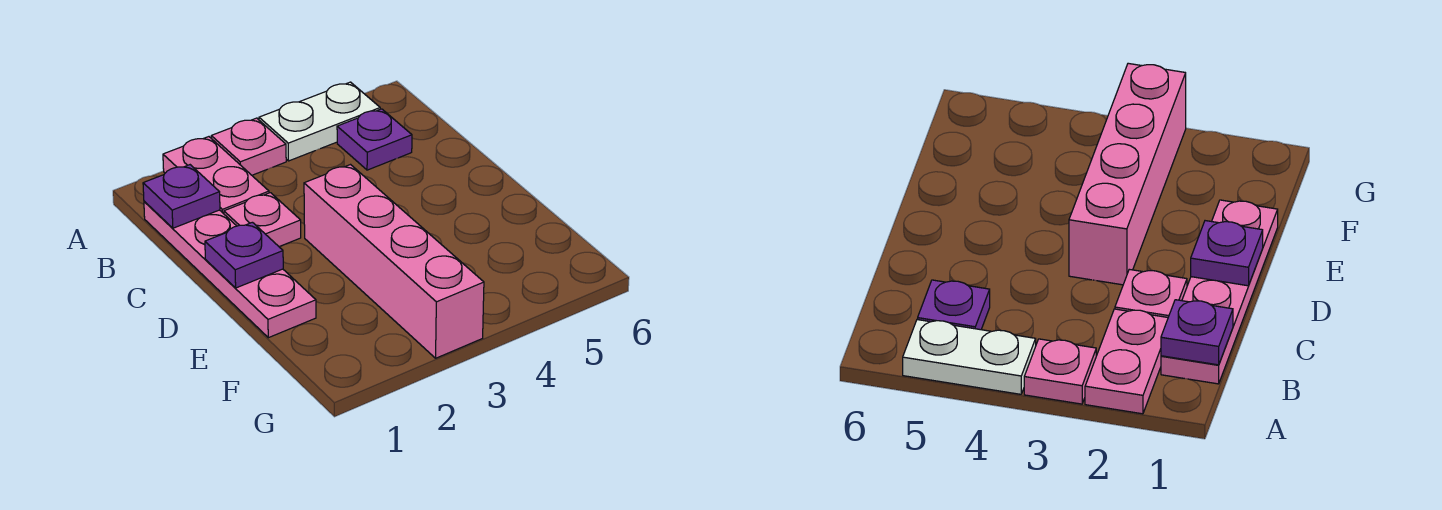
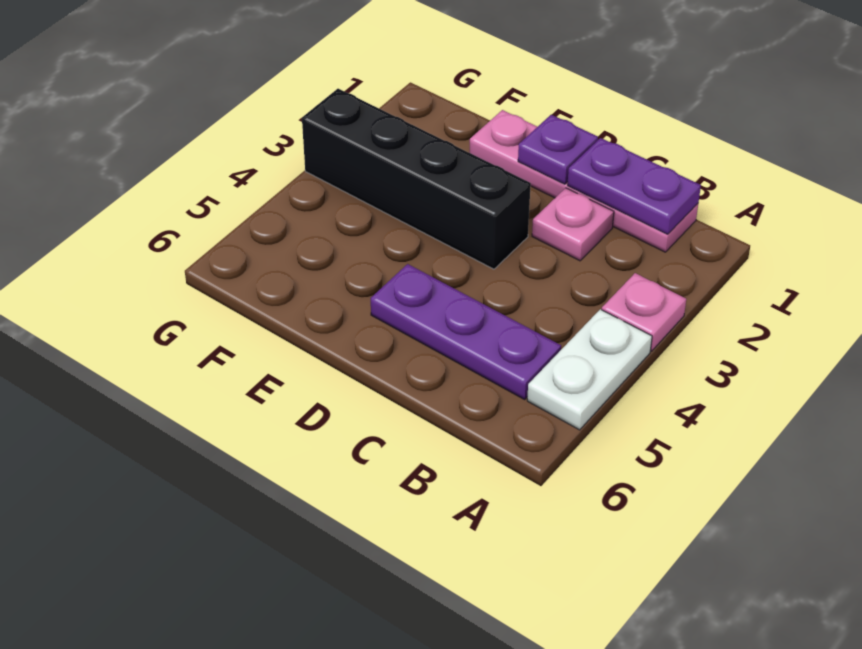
pink 1x2 plate [163,137,269,214] -> none
purple 1x1 plate [143,165,220,228] -> purple 1x2 plate [567,138,701,234]
purple 1x1 plate [337,109,412,170] -> purple 1x3 plate [371,264,561,399]
pink 1x4 brick [304,165,484,358] -> black 1x4 brick [302,89,531,269]

